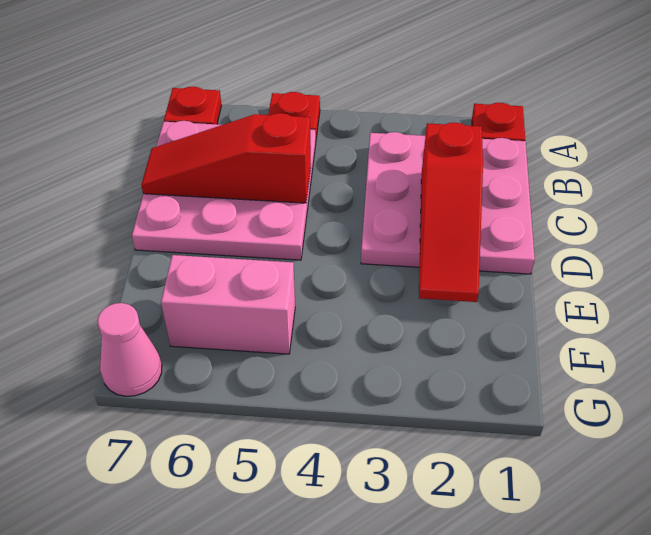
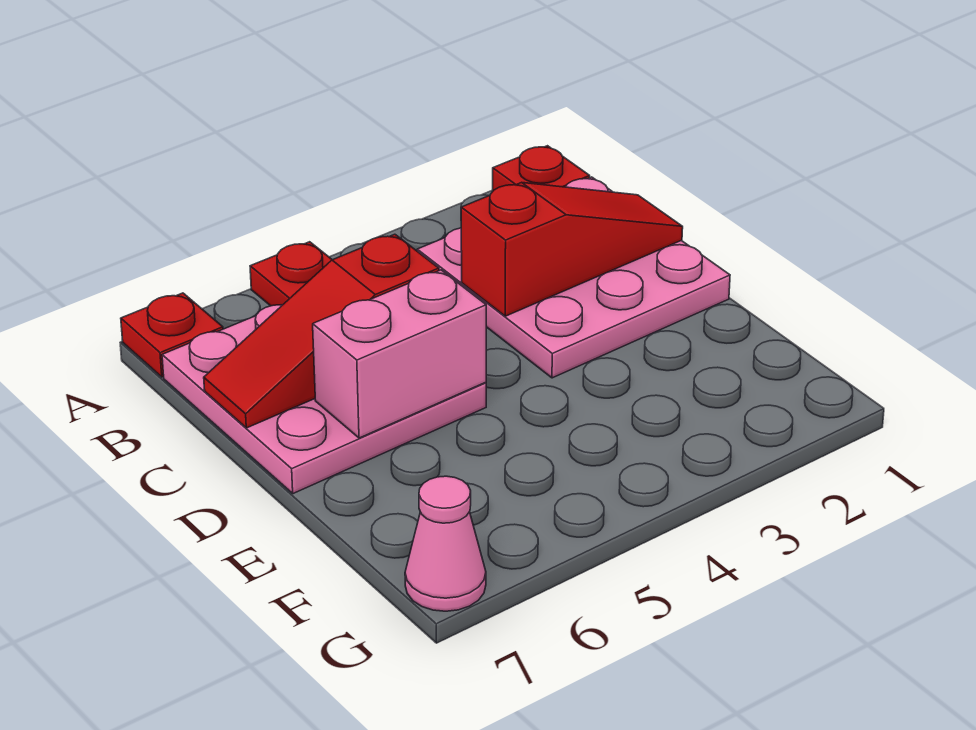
red 1x3 slope [419,123,483,302] -> red 1x3 slope turned to [461,182,683,316]
pink 1x2 brick [161,255,295,354] -> pink 1x2 brick moved to [313,270,486,438]

